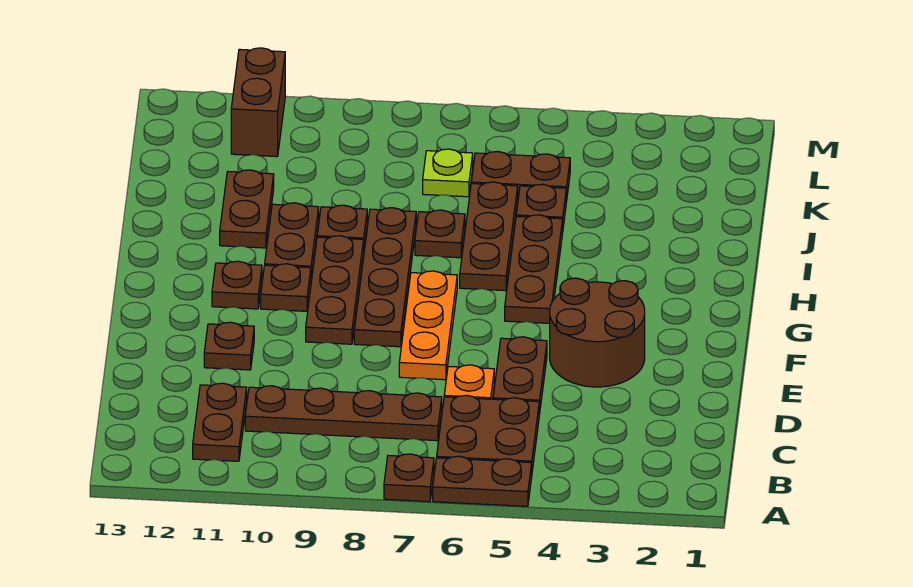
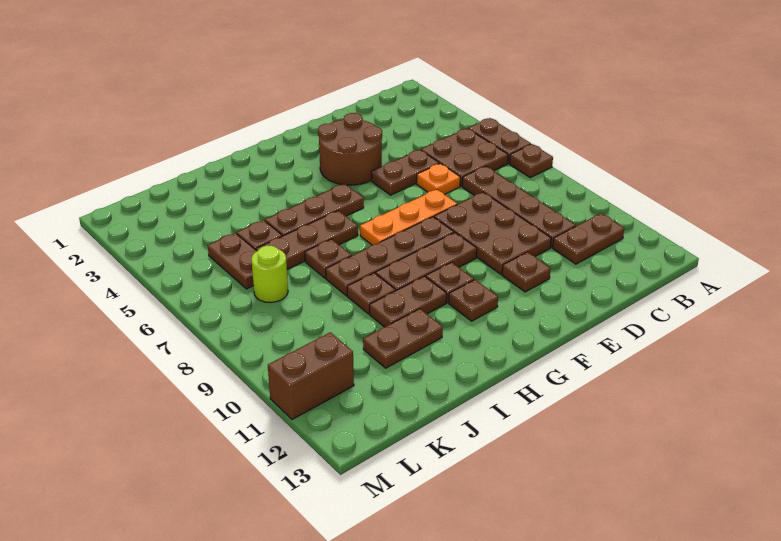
none -> brown 2x3 plate [434,192,551,274]
lime 1x1 plate [423,149,473,197] -> lime 1x1 round brick [251,246,288,303]

